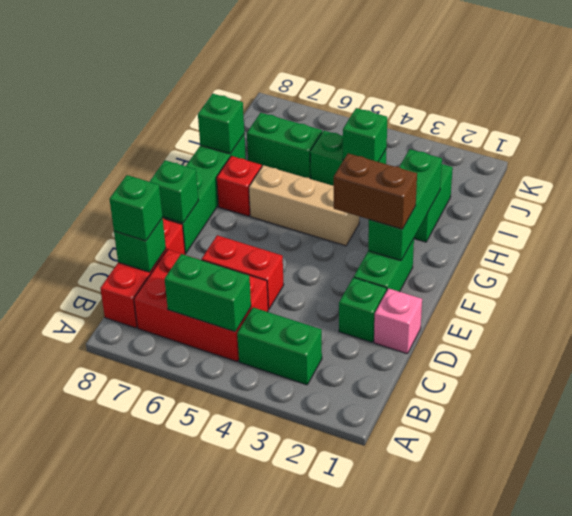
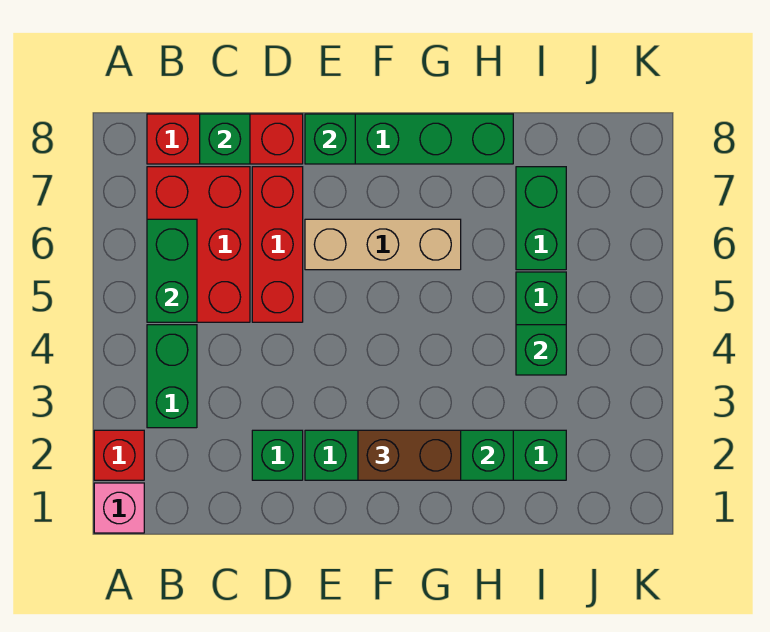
green 1x1 brick [110,175,162,241] -> none
pink 1x1 brick [374,288,422,354] -> pink 1x1 brick moved to [94,483,144,533]
red 1x2 brick [202,235,284,309] -> red 1x3 brick [252,167,303,322]
brown 1x2 brick [334,153,417,229] -> brown 1x2 brick turned to [358,430,461,480]
tan 1x3 brick [249,165,359,246] -> tan 1x3 brick turned to [305,219,461,270]
red 1x1 brick [217,156,262,216] -> red 1x1 brick moved to [94,430,144,480]
green 1x1 brick [198,94,244,154] -> none

